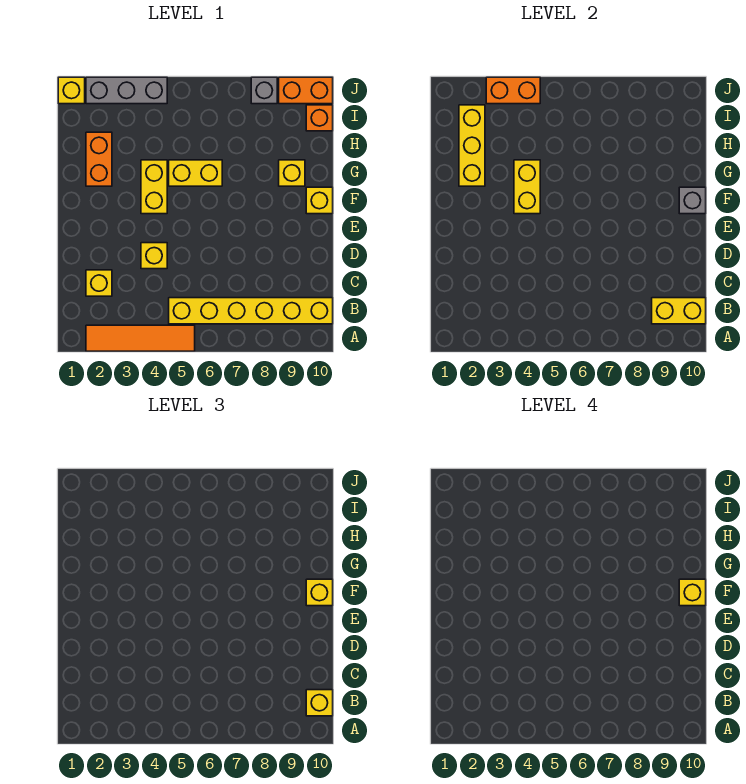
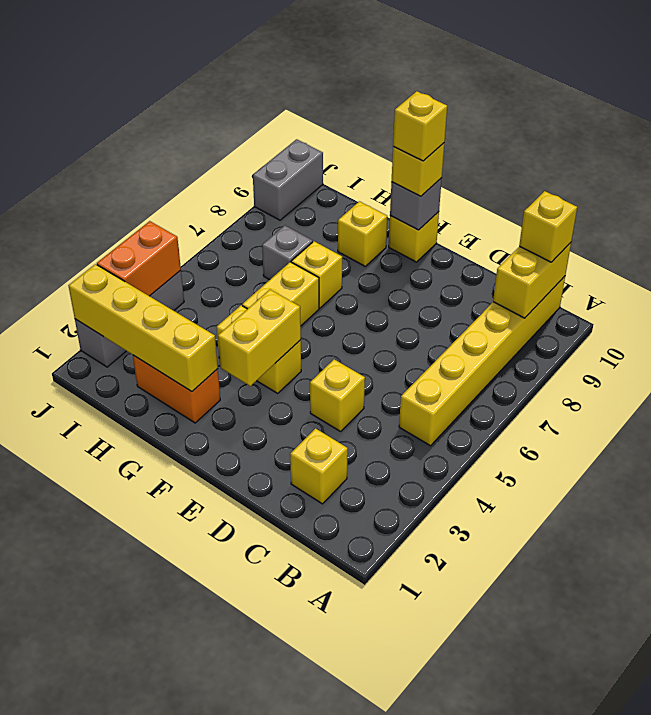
orange 1x4 tile [86,325,195,351] -> none
yellow 1x2 brick [514,160,540,214] -> yellow 1x2 brick turned to [218,290,301,386]
yellow 1x3 brick [459,105,485,186] -> yellow 1x4 brick [68,264,218,392]
orange 1x1 brick [306,105,333,131] -> none
yellow 1x1 brick [58,77,85,104] -> yellow 1x1 brick moved to [291,241,342,308]
grey 1x1 brick [251,77,277,104] -> grey 1x1 brick moved to [262,225,313,280]
orange 1x2 brick [279,77,333,104] -> grey 1x2 brick [253,139,323,220]

